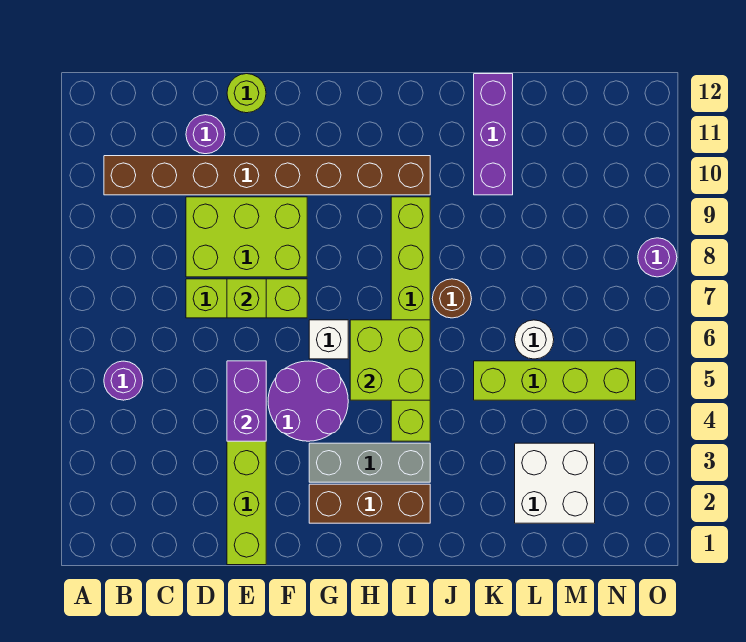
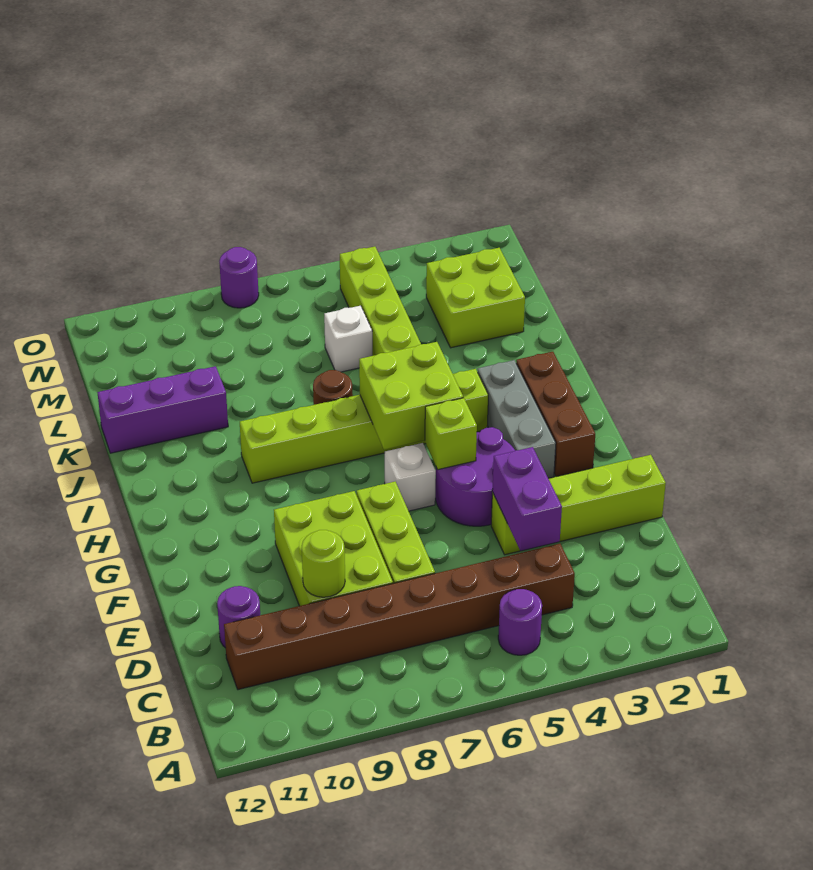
brown 1x8 brick [104,156,430,195] -> brown 1x8 brick turned to [224,544,575,690]
purple 1x2 brick [227,361,266,441] -> purple 1x2 brick turned to [492,447,562,551]
lime 1x1 brick [227,279,266,318] -> lime 1x1 brick moved to [425,398,477,470]
lime 1x1 round brick [227,74,266,113] -> lime 1x1 round brick moved to [302,530,345,597]
white 2x2 brick [515,443,595,523] -> lime 2x2 brick [426,248,525,348]
white 1x1 round brick [515,320,554,359] -> white 1x1 brick [324,306,372,372]

